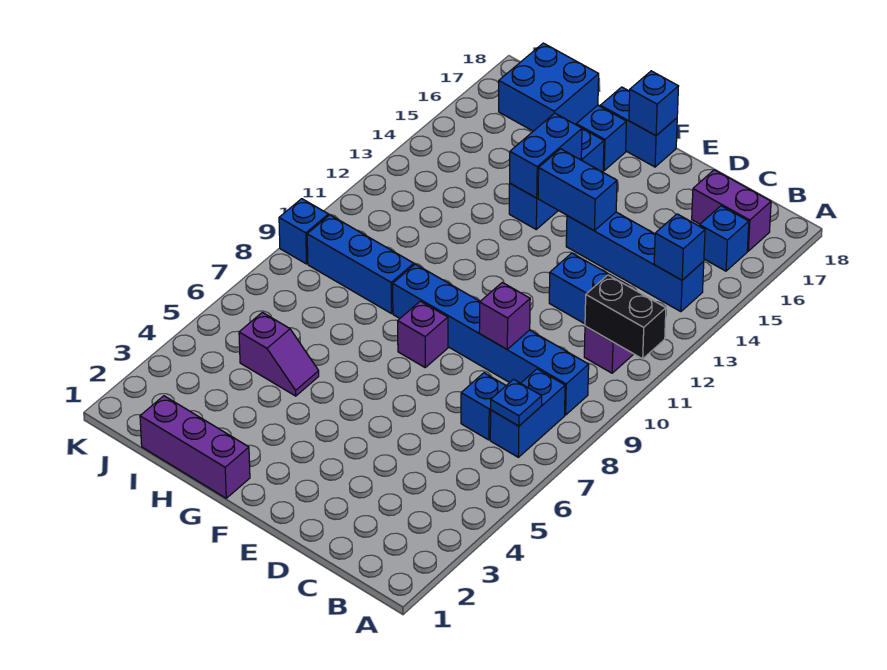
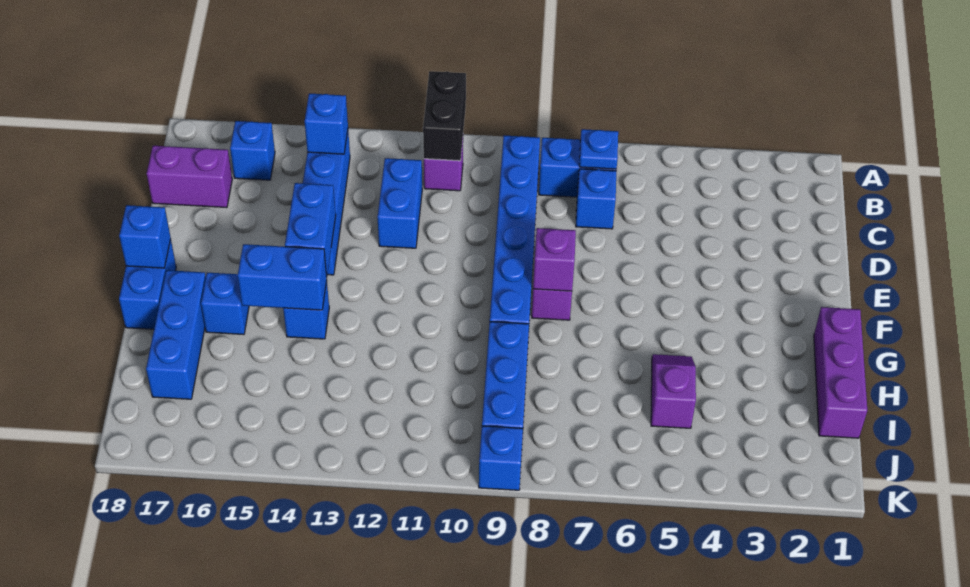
purple 1x2 brick [692,170,771,251] -> purple 1x2 brick turned to [147,146,232,208]
purple 1x1 brick [479,282,530,349] -> purple 1x1 brick moved to [533,228,576,291]
blue 2x2 brick [499,43,599,131] -> none

